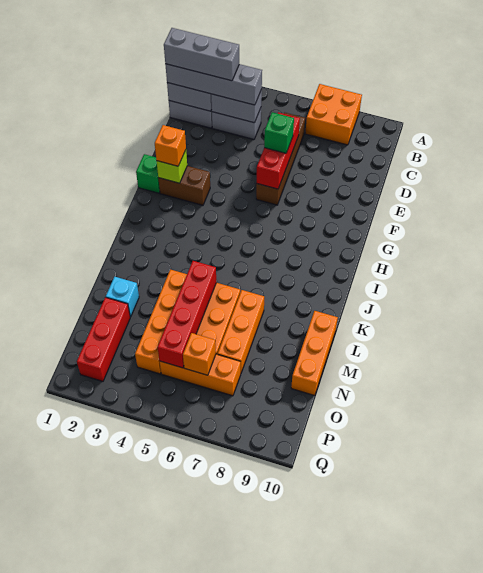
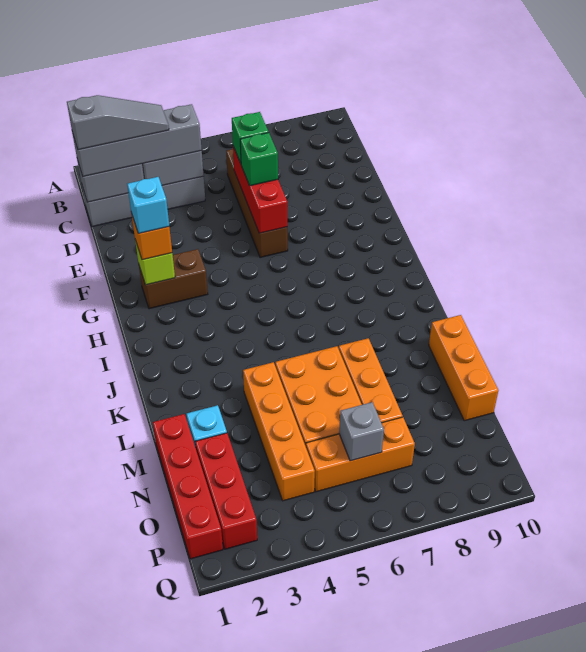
orange 2x2 brick [305,84,362,145] -> none
grey 1x3 brick [164,28,239,81] -> grey 1x3 slope [67,95,169,150]
green 1x1 brick [136,154,160,193] -> green 1x1 brick moved to [232,112,269,164]
none -> cyan 1x1 brick [127,177,169,233]
red 1x4 brick [158,261,216,368] -> red 1x4 brick moved to [153,414,223,559]
orange 1x1 brick [183,333,216,375] -> grey 1x1 brick [339,402,384,461]

